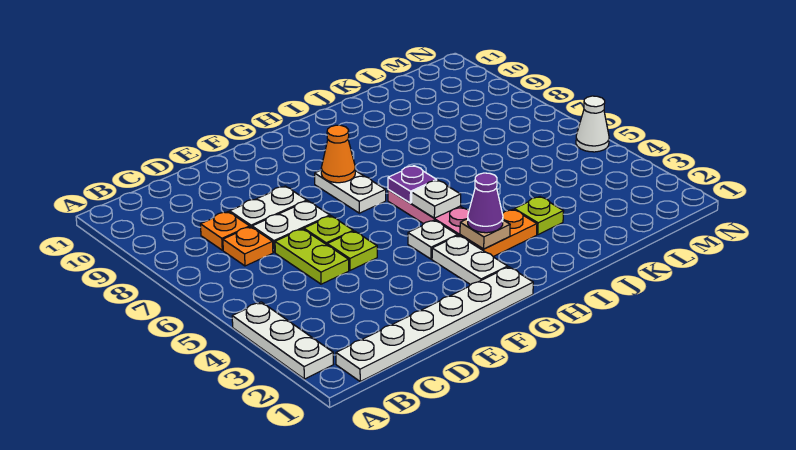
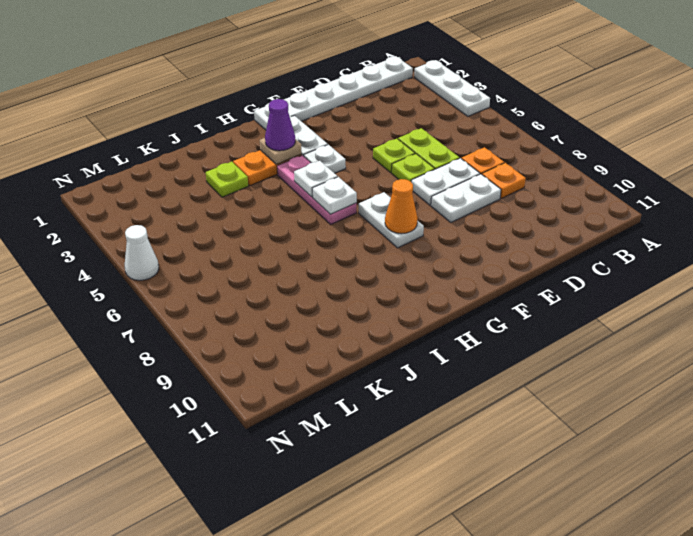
purple 1x1 plate [388,166,437,203] -> white 1x1 plate [312,177,357,214]

